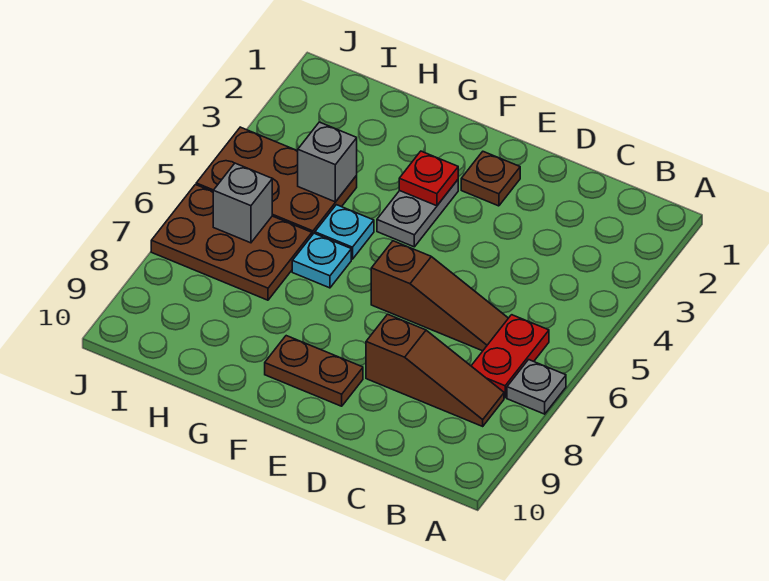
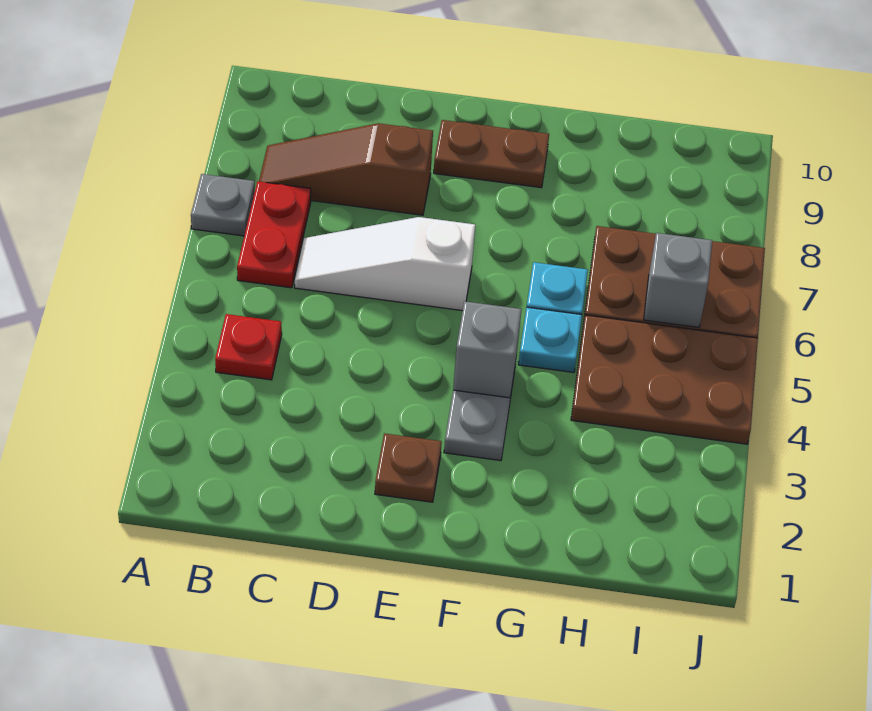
brown 1x3 slope [371,241,508,351] -> white 1x3 slope [295,217,475,311]
red 1x1 plate [399,151,458,206] -> red 1x1 plate moved to [215,314,282,380]
grey 1x1 brick [297,122,357,202] -> grey 1x1 brick moved to [453,301,522,398]

